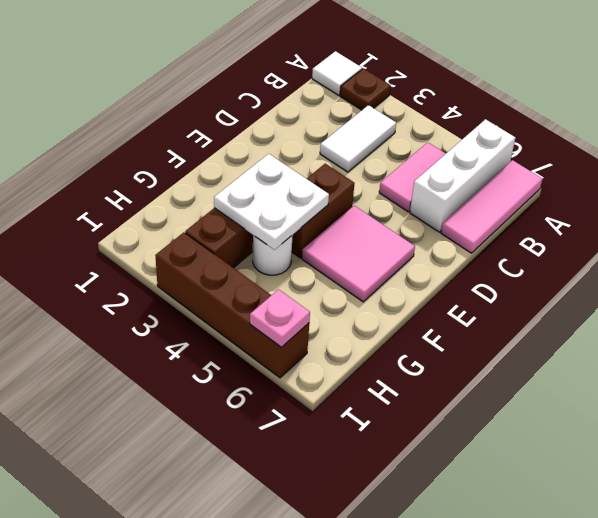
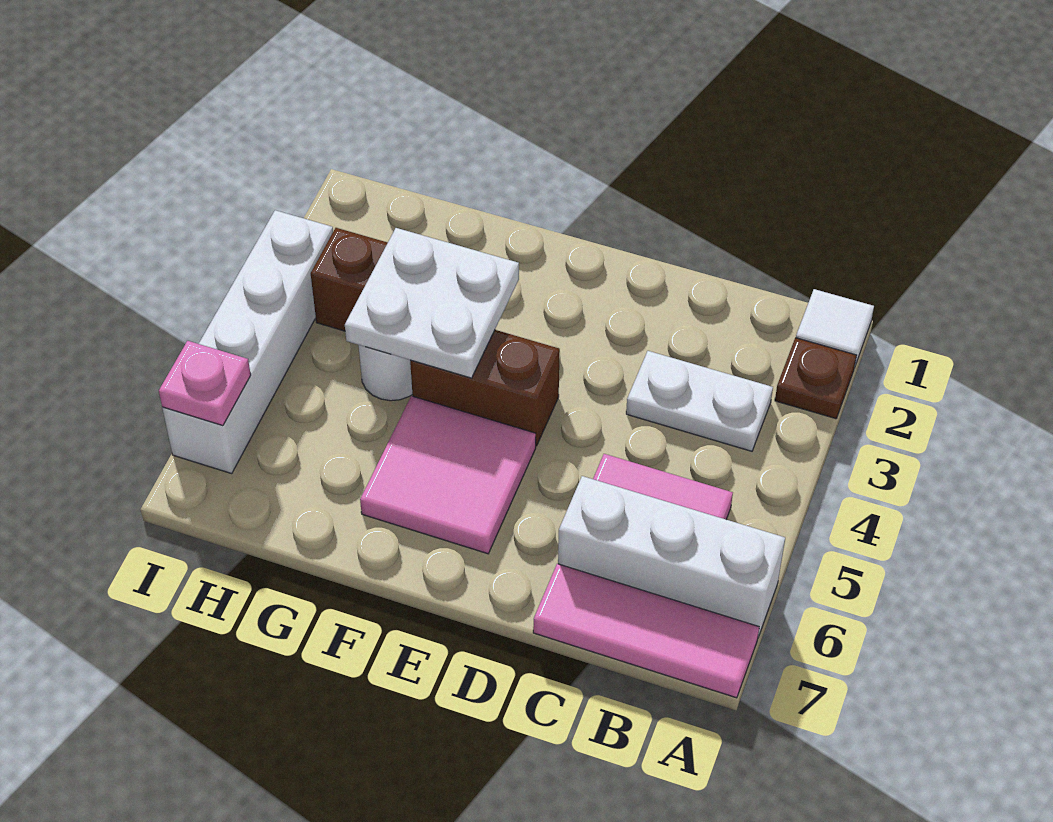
white 1x2 tile [320,105,396,172] -> white 1x2 plate [626,351,773,451]
brown 1x4 brick [155,232,309,378] -> white 1x4 brick [162,210,333,474]

